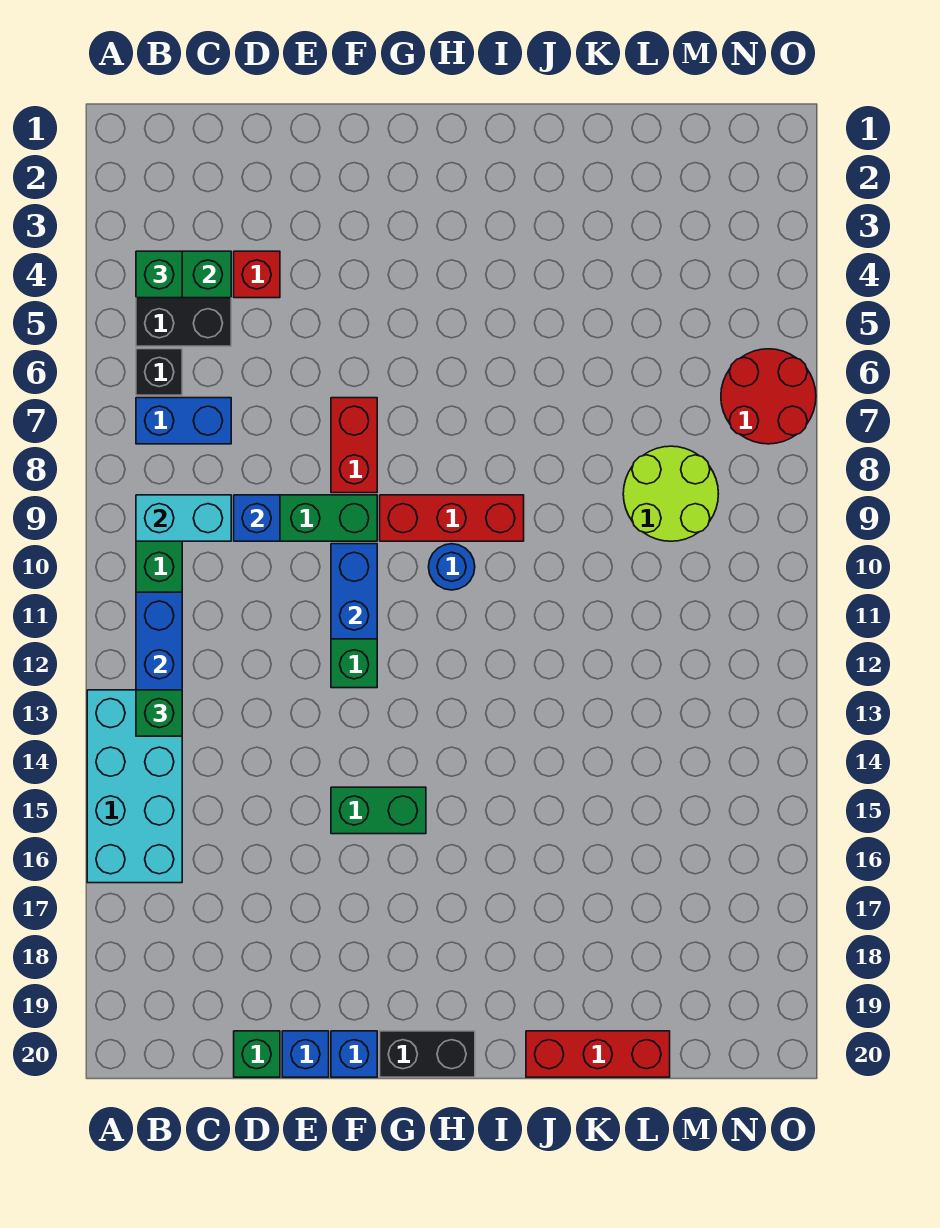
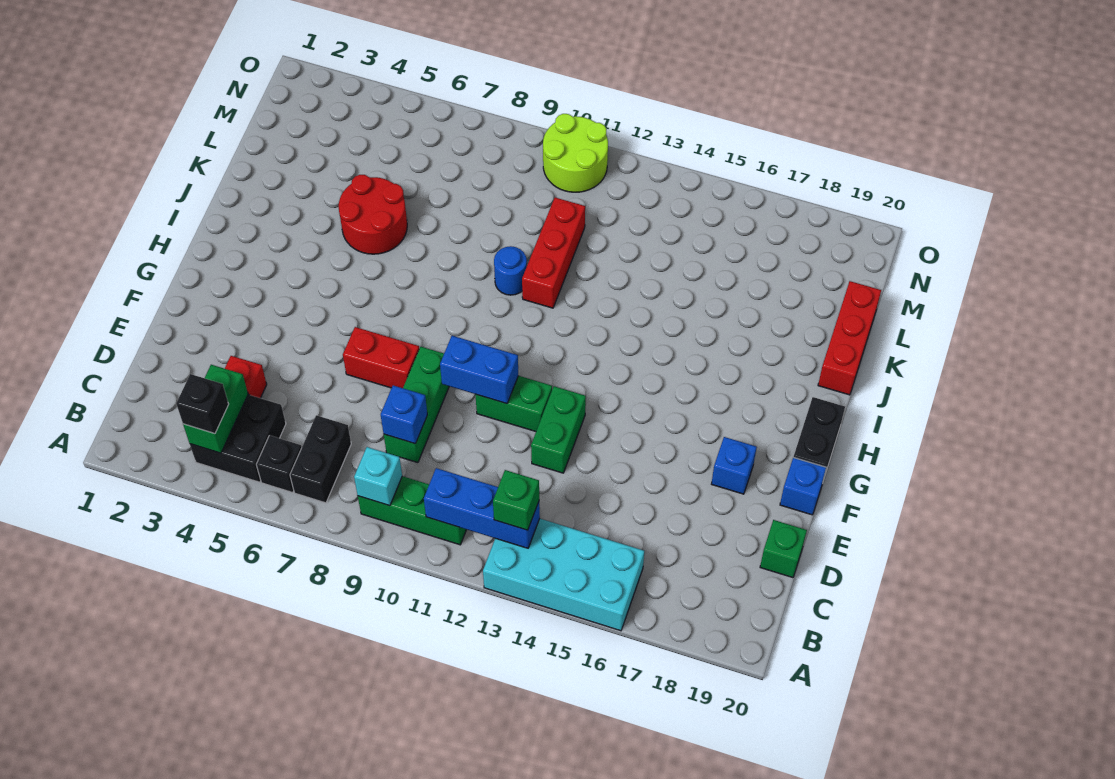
green 1x1 brick [136,251,182,298] -> black 1x1 brick [176,374,229,434]
blue 1x2 brick [136,398,231,444] -> black 1x2 brick [290,415,351,503]
cyan 1x2 brick [136,495,231,541] -> cyan 1x1 brick [354,447,402,506]
blue 1x1 brick [282,1031,329,1077] -> blue 1x1 brick moved to [712,437,757,494]
green 1x2 brick [331,787,426,834] -> green 1x2 brick moved to [531,386,586,473]
red 1x3 brick [380,495,524,541] -> red 1x3 brick moved to [522,198,585,308]
blue 1x1 round brick [429,544,475,590] -> blue 1x1 round brick moved to [494,246,527,295]
lime 2x2 round brick [623,446,718,541] -> lime 2x2 round brick moved to [543,114,608,192]
red 2x2 round brick [721,349,816,444] -> red 2x2 round brick moved to [339,175,407,254]

